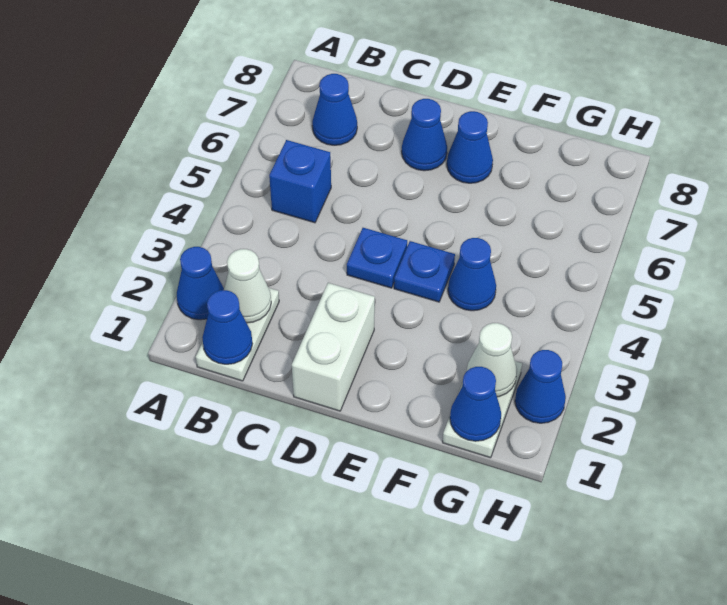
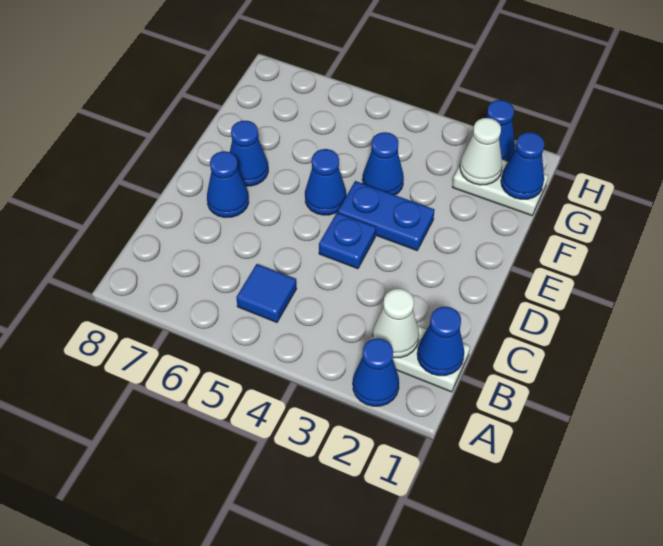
blue 1x1 brick [269,140,331,223] -> blue 1x1 tile [236,264,297,322]
blue 1x1 cone [312,74,357,145] -> blue 1x1 cone moved to [305,149,346,215]
white 1x2 brick [292,283,375,411] -> none
blue 1x1 plate [394,241,455,302] -> blue 1x2 plate [338,181,435,250]

